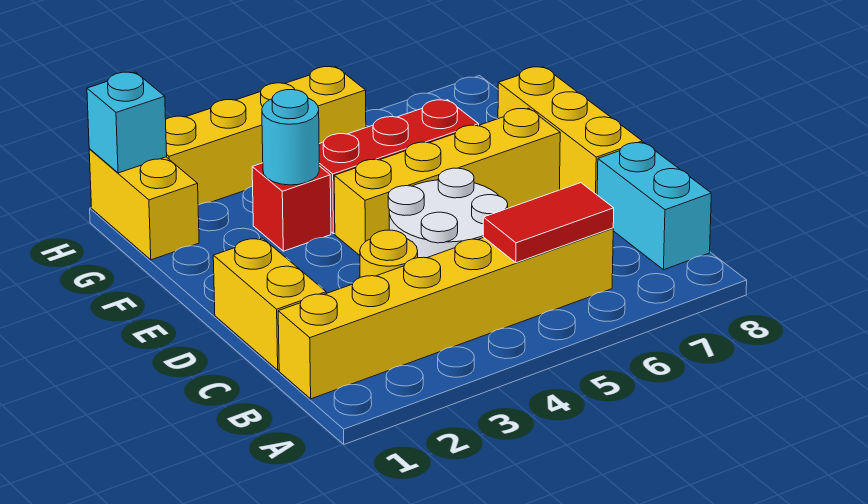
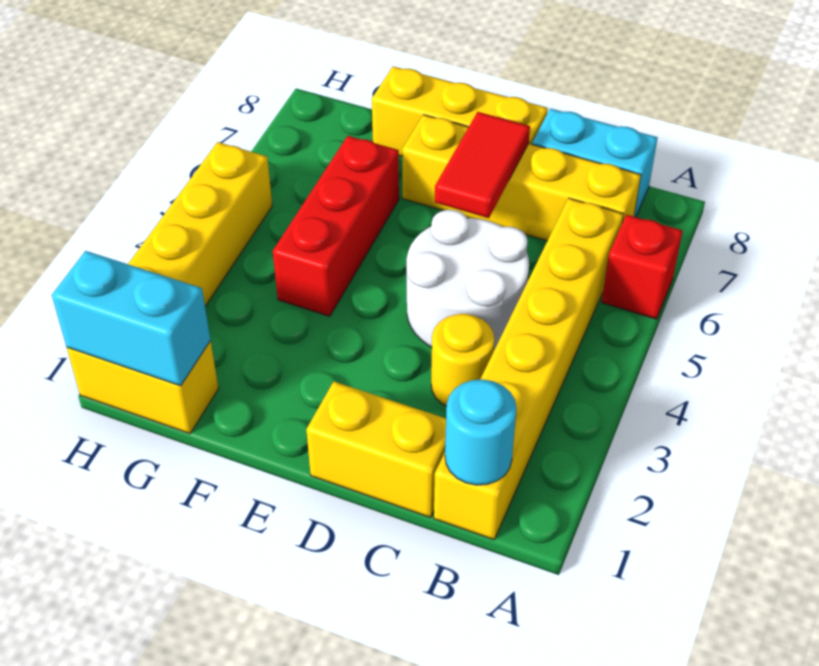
red 1x2 tile [483,183,614,263] -> red 1x2 tile moved to [435,112,530,218]
yellow 1x4 brick [334,108,560,255] -> yellow 1x4 brick turned to [402,115,641,241]
red 1x1 brick [252,163,331,251] -> red 1x1 brick moved to [602,215,682,319]
cyan 1x1 round brick [262,90,319,185] -> cyan 1x1 round brick moved to [445,379,517,485]
cyan 1x1 brick [87,72,167,173] -> cyan 1x2 brick [52,251,210,386]

